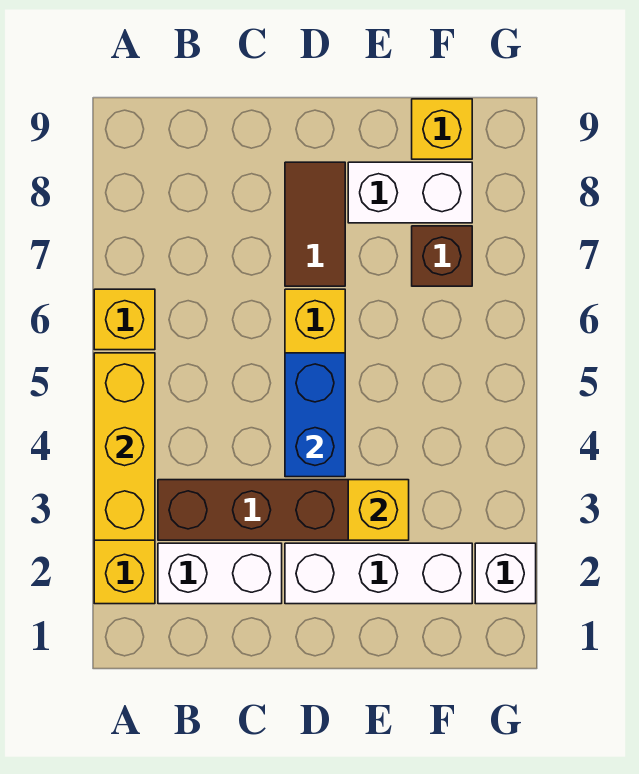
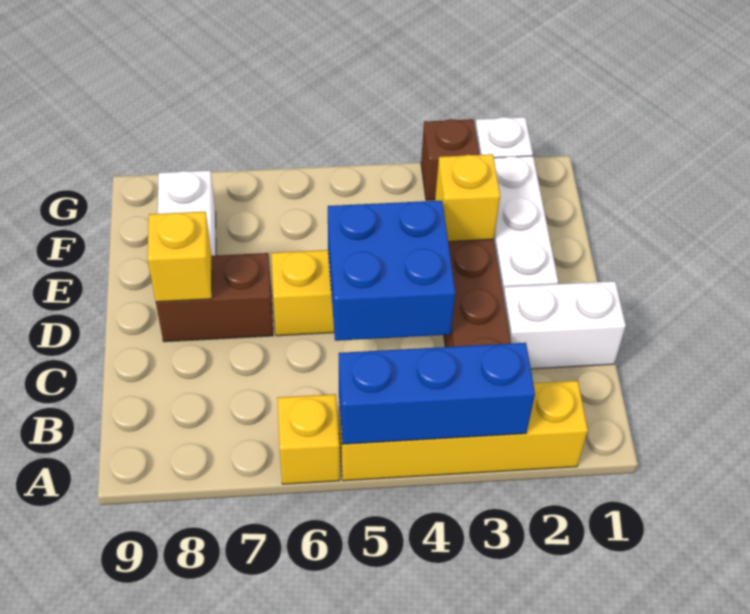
yellow 1x3 brick [94,353,155,540] -> blue 1x3 brick [339,343,535,444]
white 1x2 brick [158,543,282,604] -> white 1x2 brick turned to [503,281,626,369]
blue 1x2 brick [285,353,345,477] -> blue 2x2 brick [328,201,455,341]
brown 1x2 tile [285,162,345,286] -> brown 1x2 brick [156,253,273,342]
brown 1x1 brick [412,226,472,286] -> brown 1x1 brick moved to [421,119,480,200]
yellow 1x1 brick [412,99,472,159] -> yellow 1x1 brick moved to [148,212,212,302]

